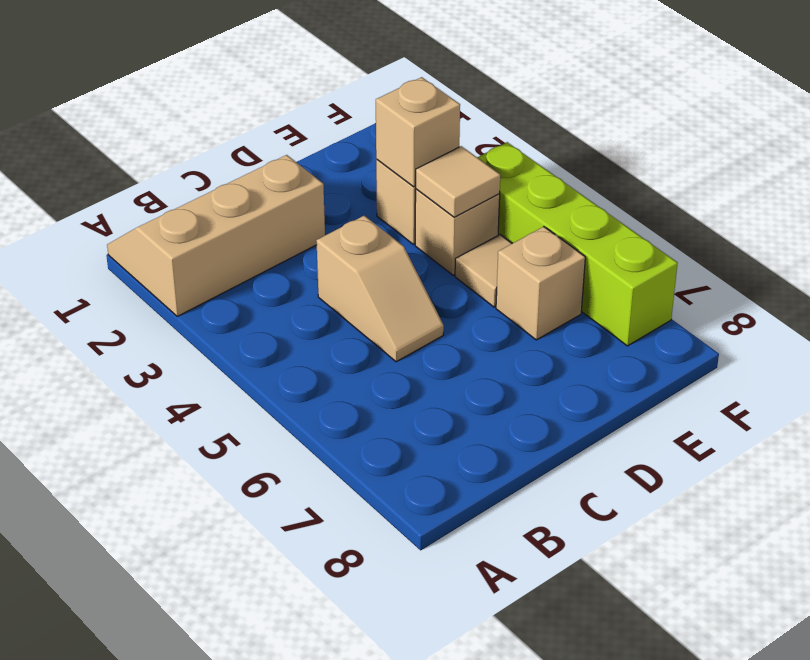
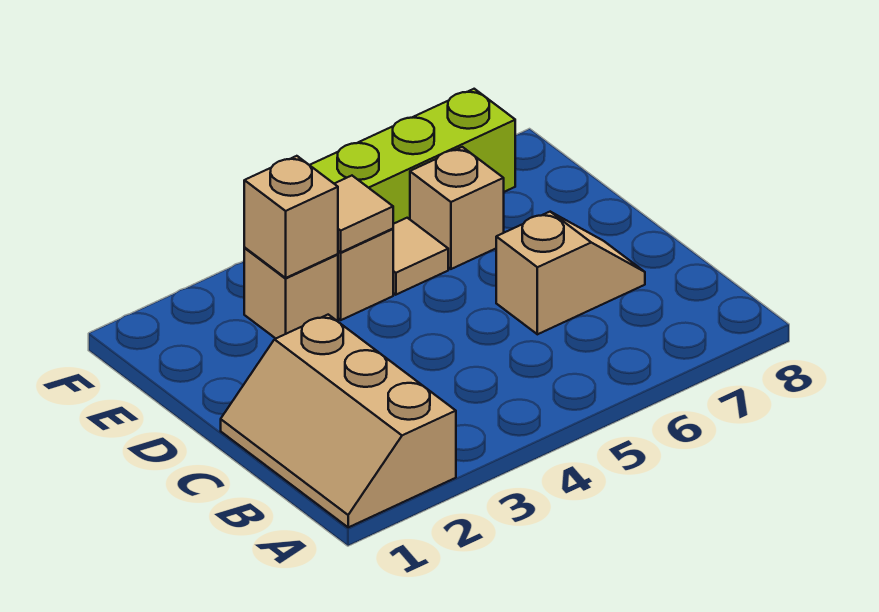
tan 1x2 slope [316,216,444,362] -> tan 1x2 slope moved to [496,212,645,334]

